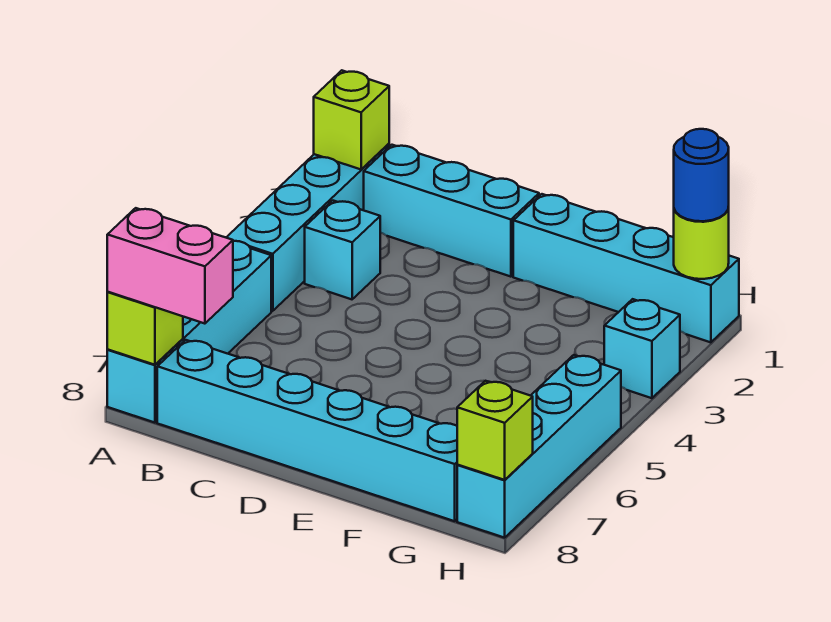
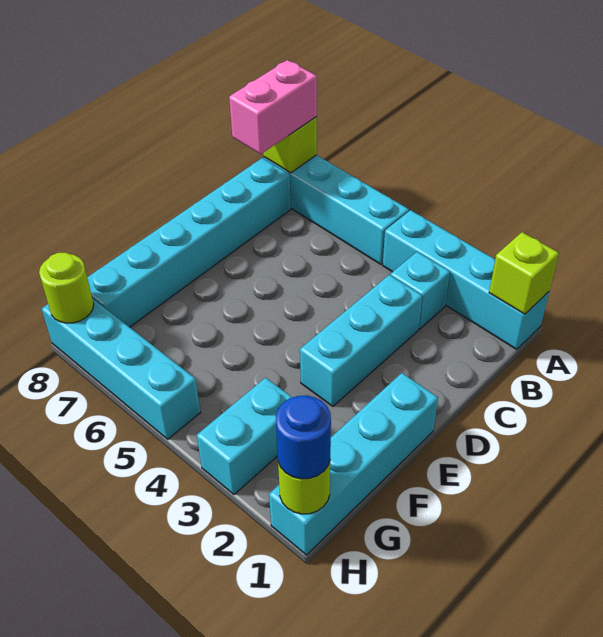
cyan 1x3 brick [364,145,539,277] -> cyan 1x3 brick moved to [300,275,422,406]
cyan 1x1 brick [604,299,680,398] -> cyan 1x2 brick [197,378,292,494]
lime 1x1 brick [457,381,533,480] -> lime 1x1 round brick [39,252,94,323]

